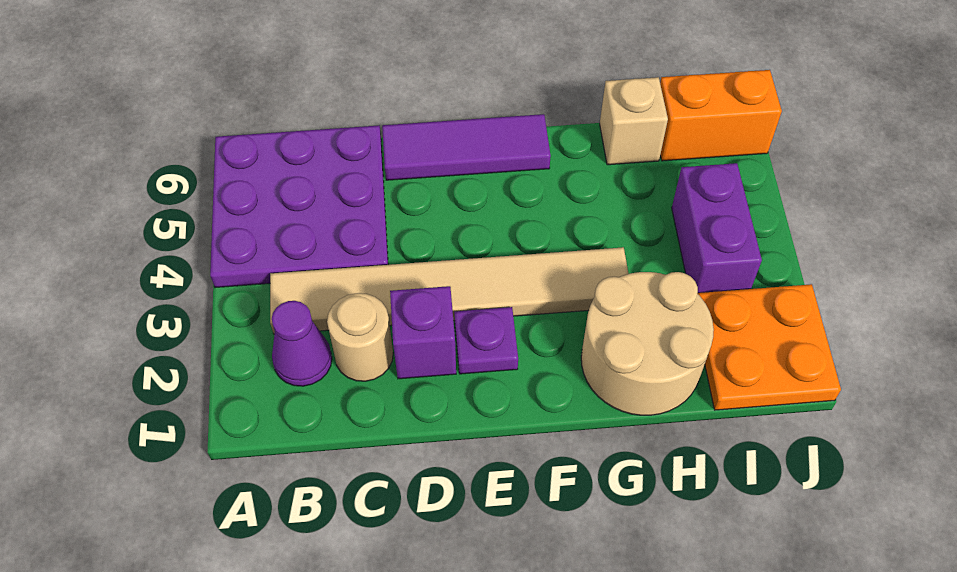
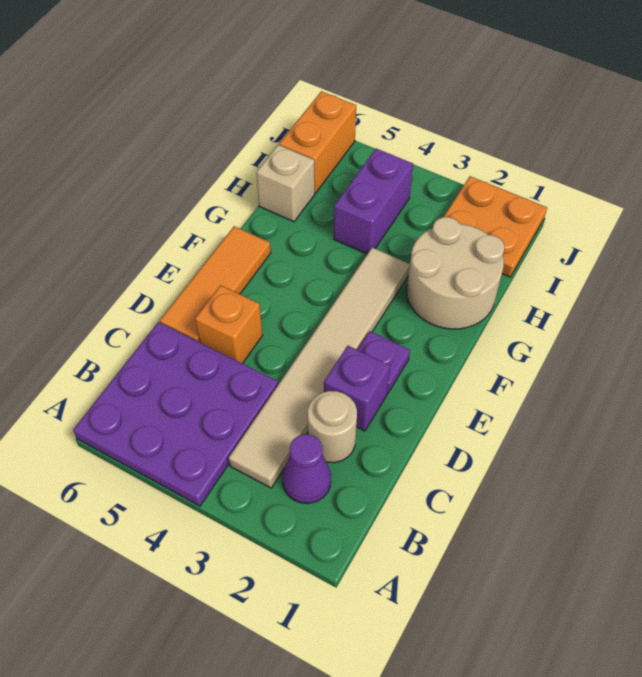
none -> orange 1x1 brick [195,285,263,364]
purple 1x3 tile [382,114,551,180] -> orange 1x3 tile [160,226,271,342]
purple 1x2 brick [672,163,762,293] -> purple 1x2 brick turned to [334,149,413,254]

